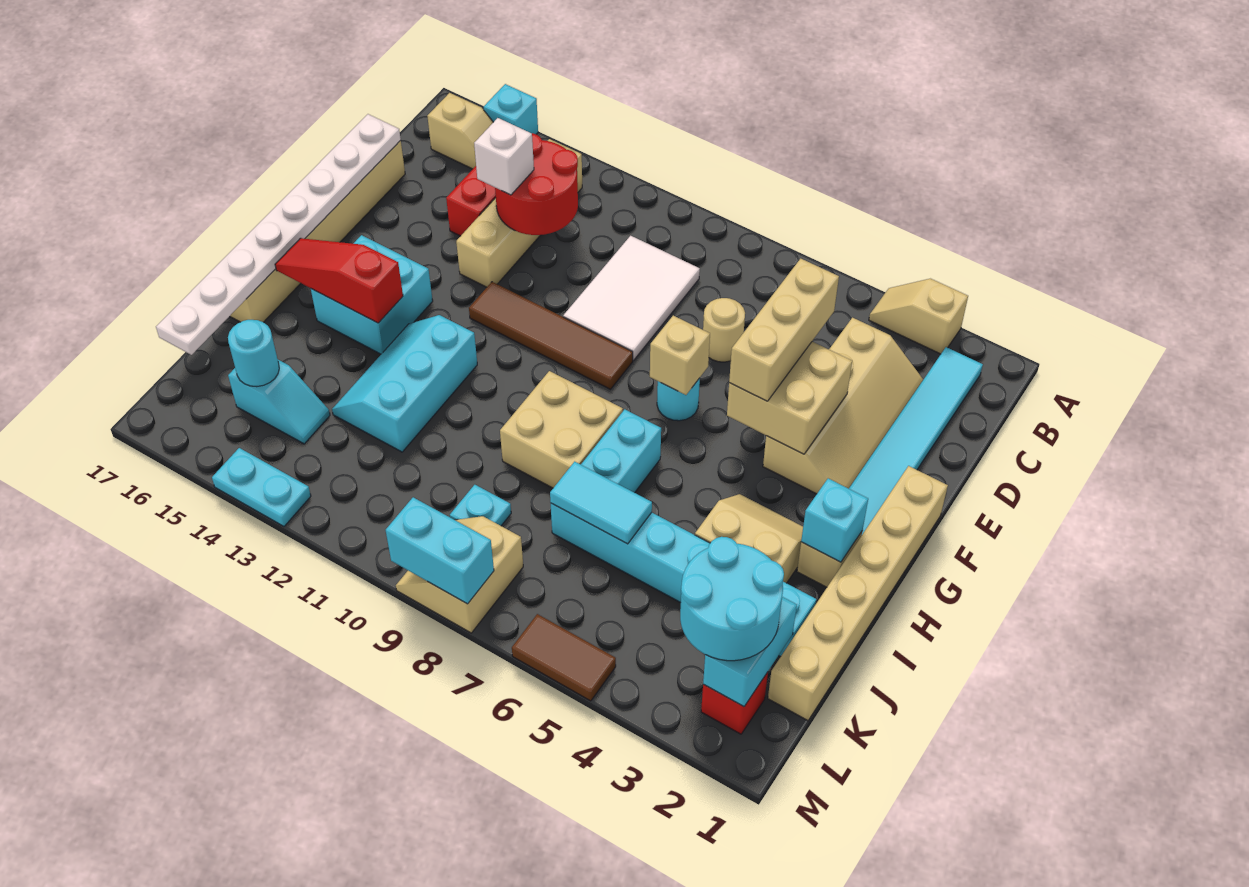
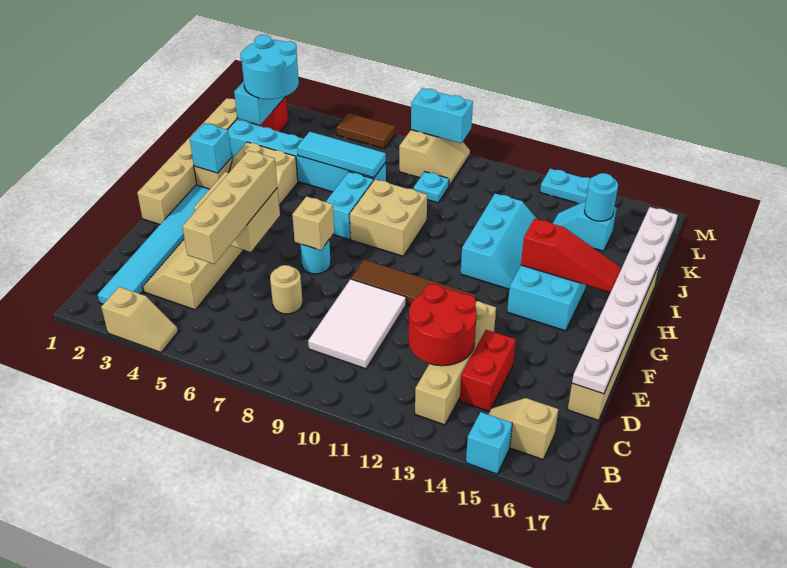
tan 1x3 brick [729,259,839,401] -> tan 1x4 brick [182,151,277,264]
white 1x1 brick [474,118,534,195] -> none
cyan 1x2 tile [550,462,652,544] -> cyan 1x3 tile [297,132,386,178]

